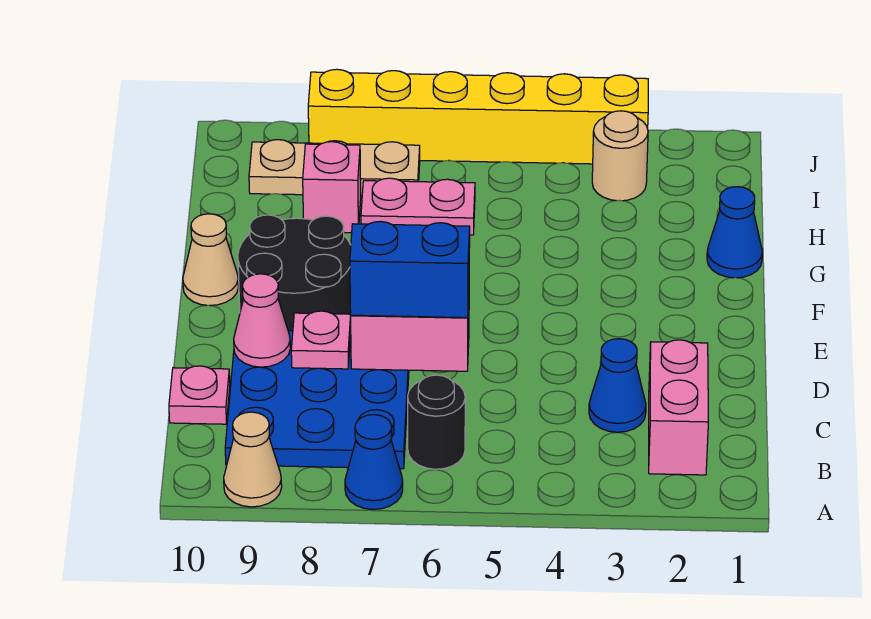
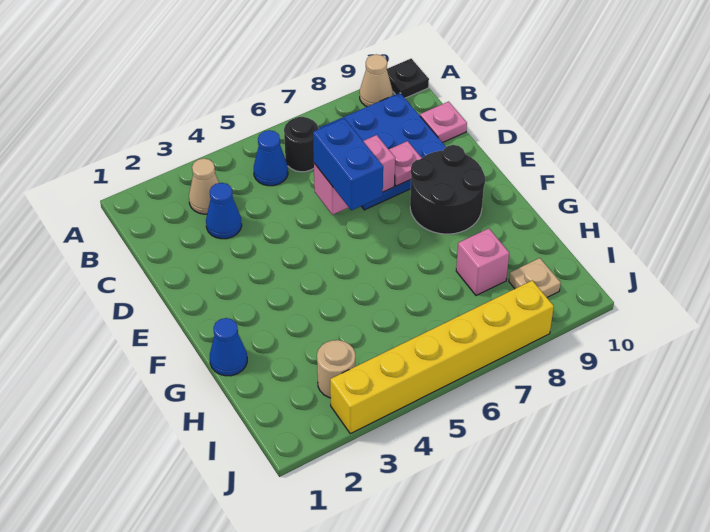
blue 1x1 cone [345,415,403,509] -> blue 1x1 cone moved to [254,130,288,186]
none -> black 1x1 plate [387,59,429,98]
pink 1x2 brick [649,340,708,475] -> none
blue 1x2 brick [350,222,470,318] -> blue 1x2 brick turned to [313,118,383,210]
pink 1x1 cone [234,274,290,367] -> none
tan 1x1 cone [183,214,238,306] -> tan 1x1 cone moved to [189,158,219,214]
pink 1x2 plate [361,178,475,235] -> none
tan 1x3 plate [249,140,420,196] -> tan 1x1 plate [509,258,561,297]

